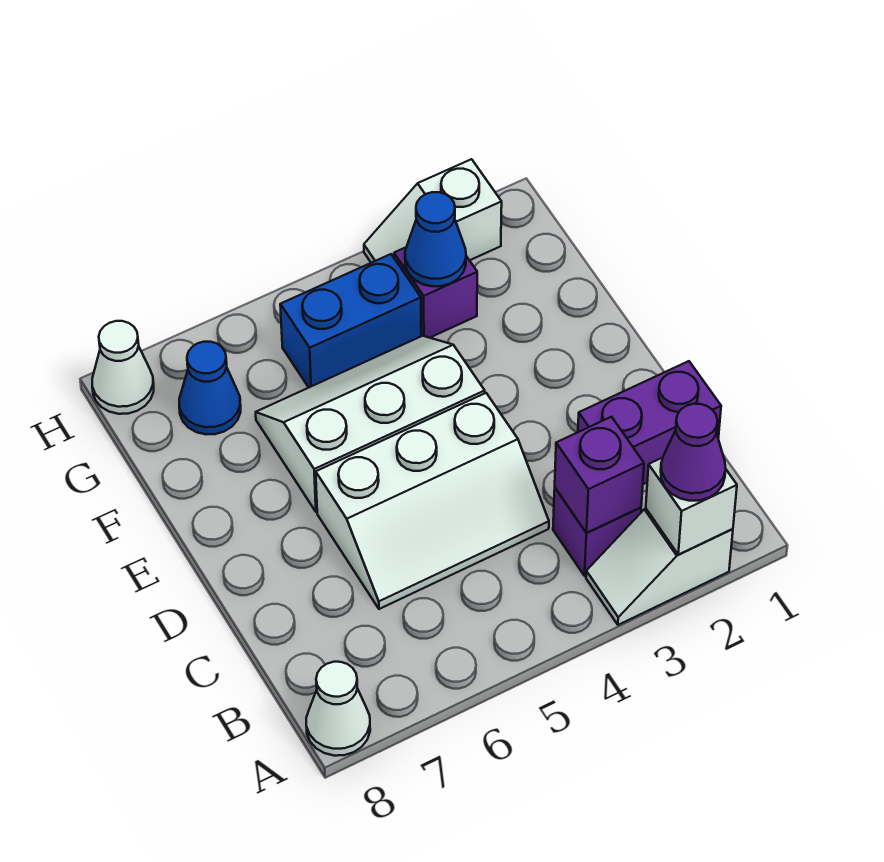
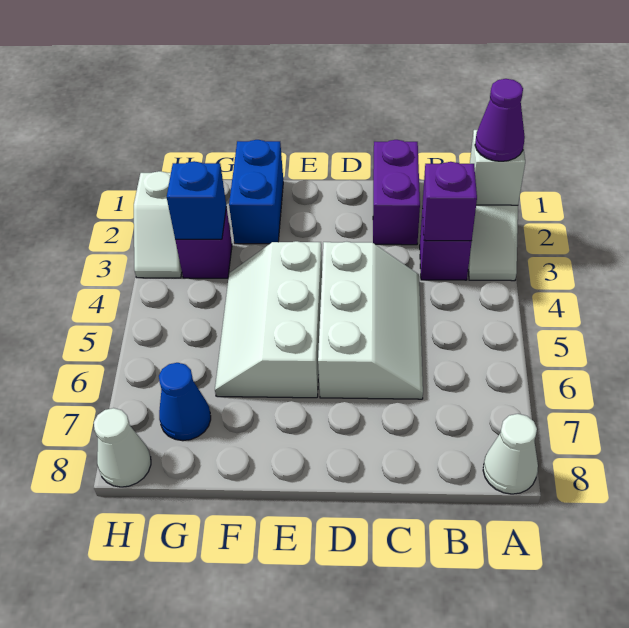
blue 1x1 cone [405,192,466,286] -> blue 1x1 brick [167,161,226,240]
blue 1x2 brick [280,254,421,387] -> blue 1x2 brick moved to [229,140,283,244]

